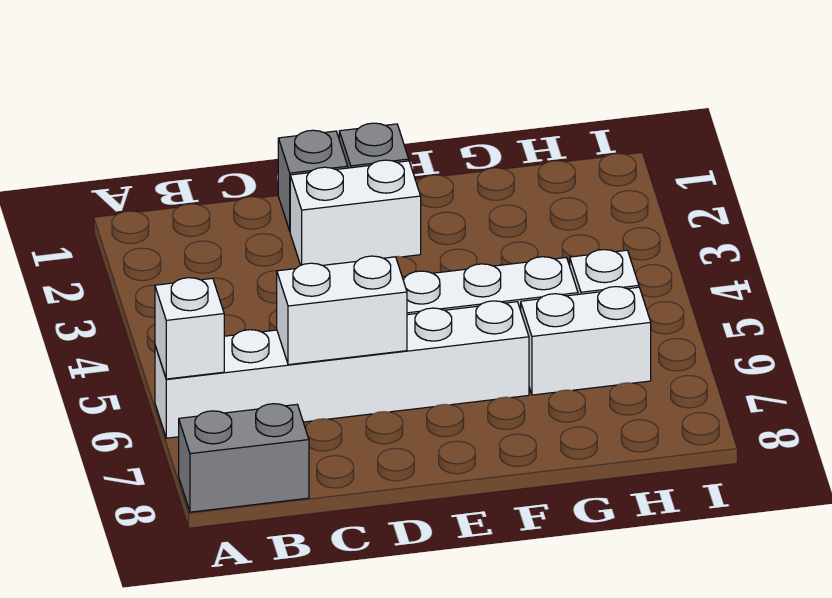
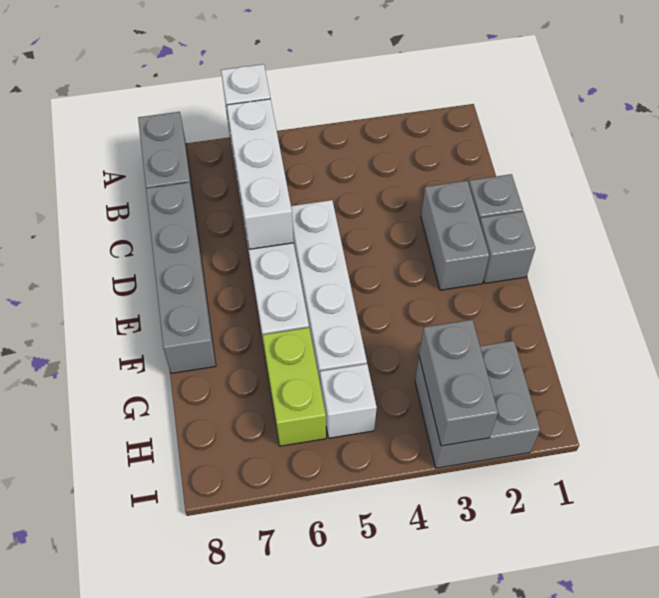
white 1x2 brick [277,256,407,365] -> white 1x3 brick [227,99,294,249]
none -> grey 1x4 brick [146,182,216,373]
white 1x2 brick [290,160,421,265] -> grey 1x2 brick [421,181,489,290]
white 1x2 brick [521,287,651,395] -> lime 1x2 brick [263,328,326,446]
none -> grey 2x2 brick [415,341,540,468]
none -> grey 1x2 brick [419,320,498,446]

